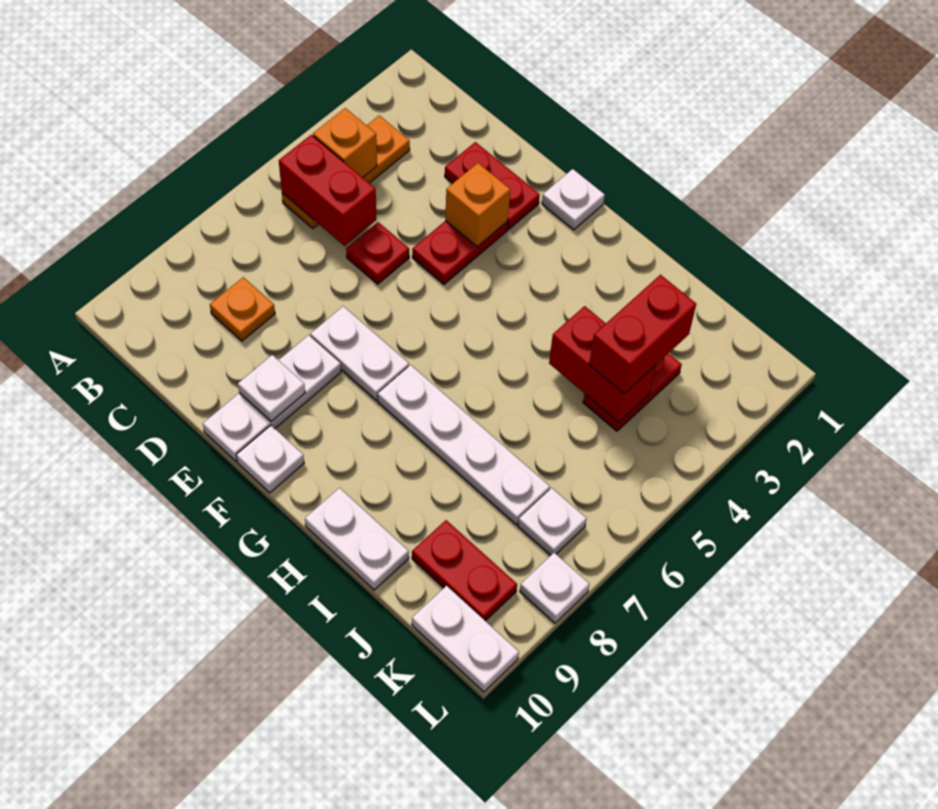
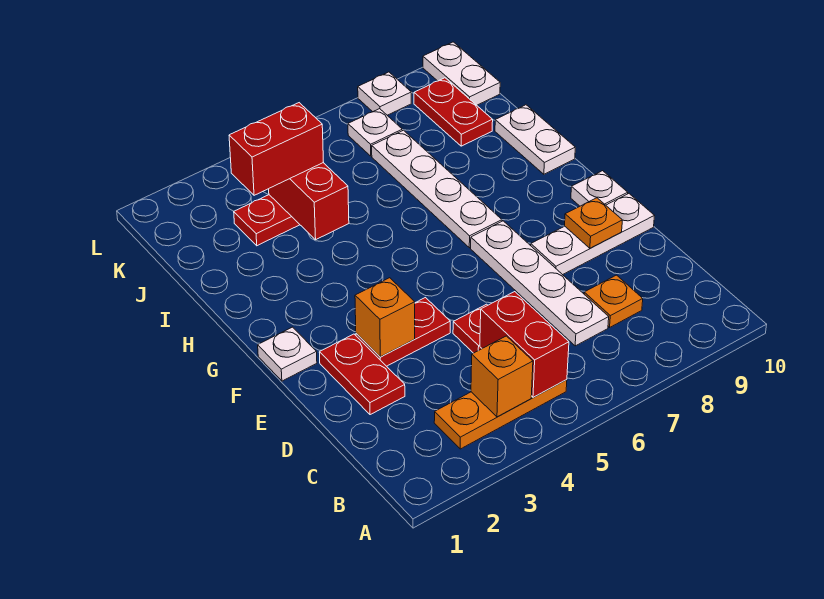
white 1x2 plate [310,306,409,400] -> white 1x4 plate [471,221,609,346]
white 1x1 plate [238,355,305,421] -> orange 1x1 plate [565,198,622,248]

